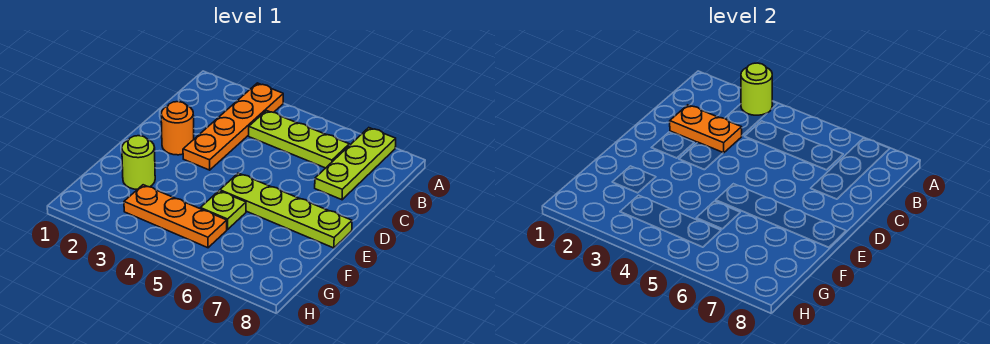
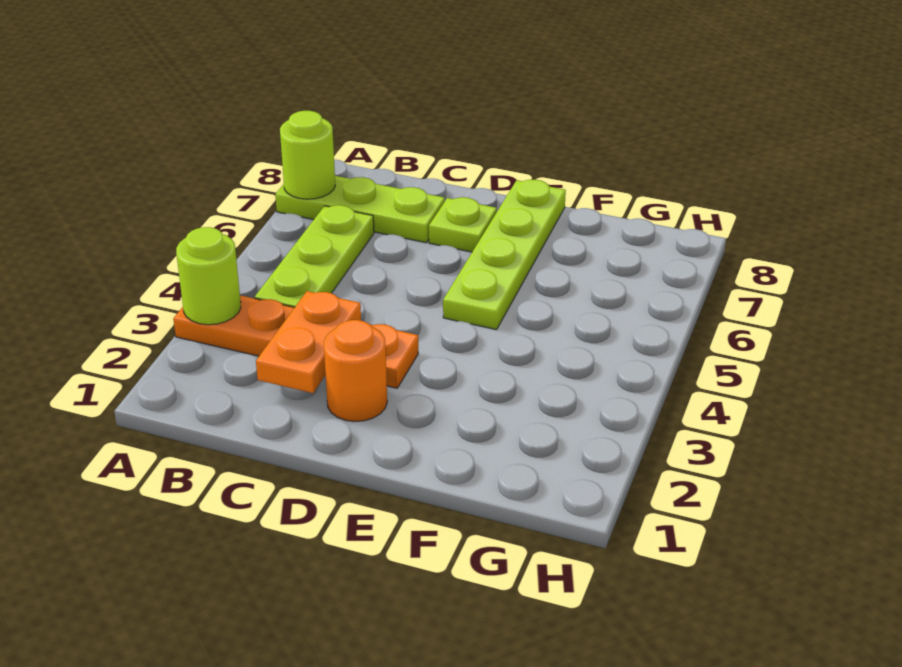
lime 1x1 round brick [122,136,155,189] -> lime 1x1 round brick moved to [280,111,335,199]
lime 1x1 plate [200,191,246,229] -> lime 1x1 plate moved to [429,197,497,252]
orange 1x3 plate [124,185,227,248] -> none

